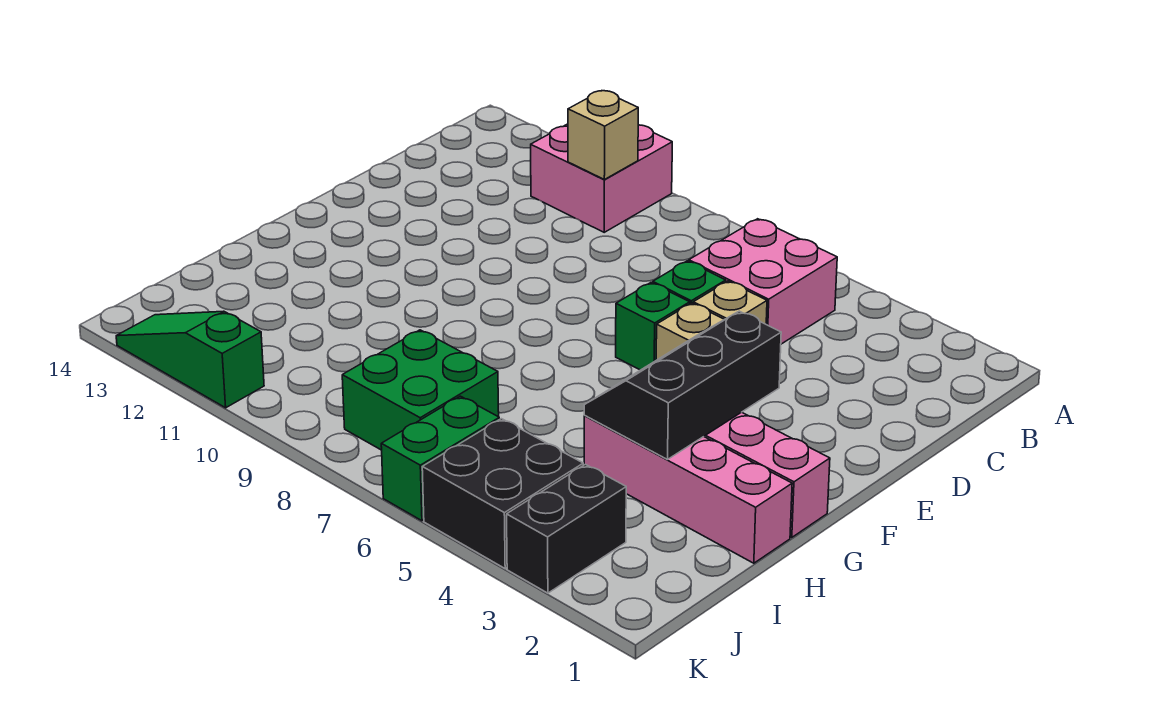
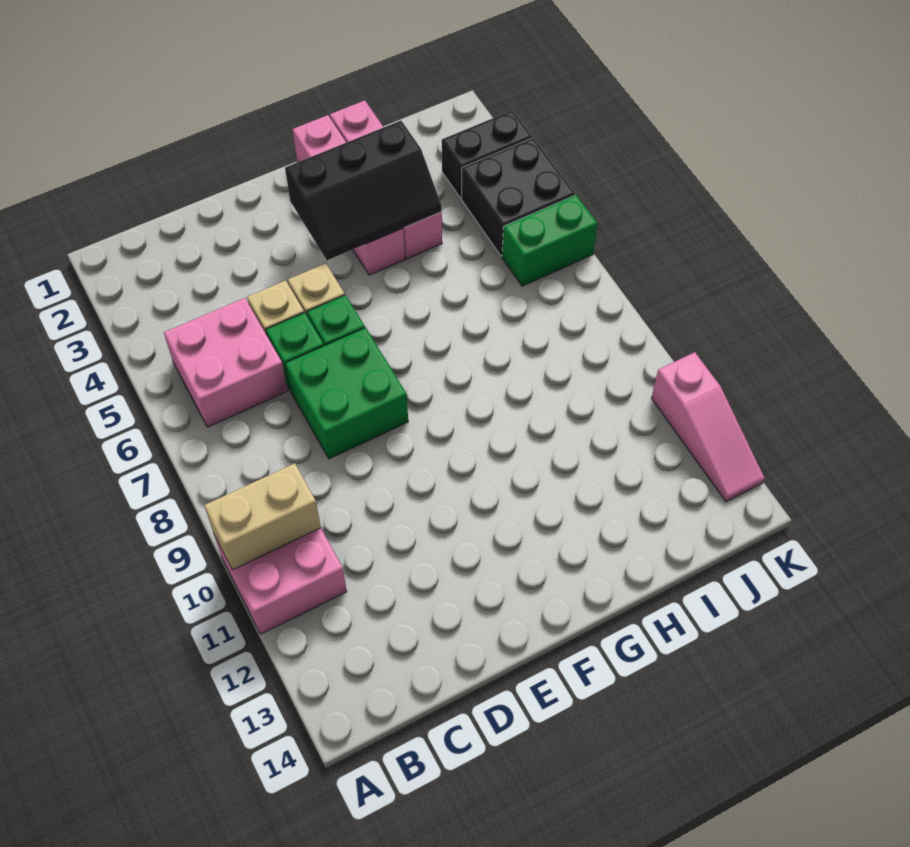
tan 1x1 brick [568,91,638,180] -> tan 1x2 brick [204,463,321,570]
green 2x2 brick [342,330,499,450] -> green 2x2 brick moved to [285,328,408,459]
green 1x3 slope [116,311,264,408] -> pink 1x3 slope [652,352,764,502]

